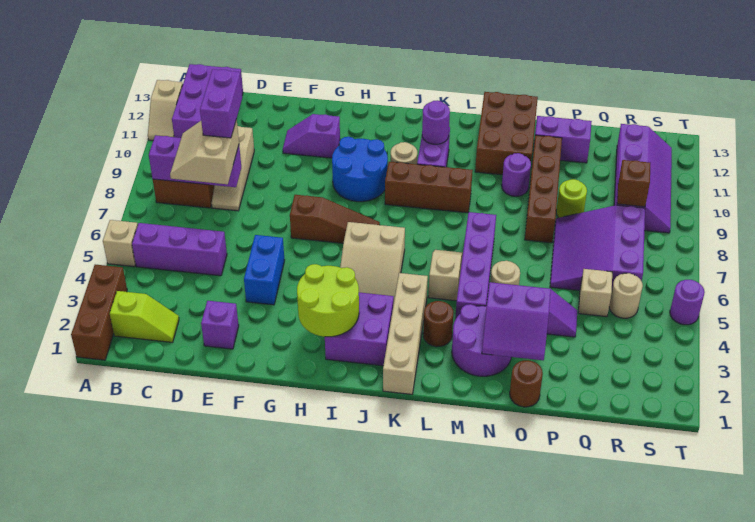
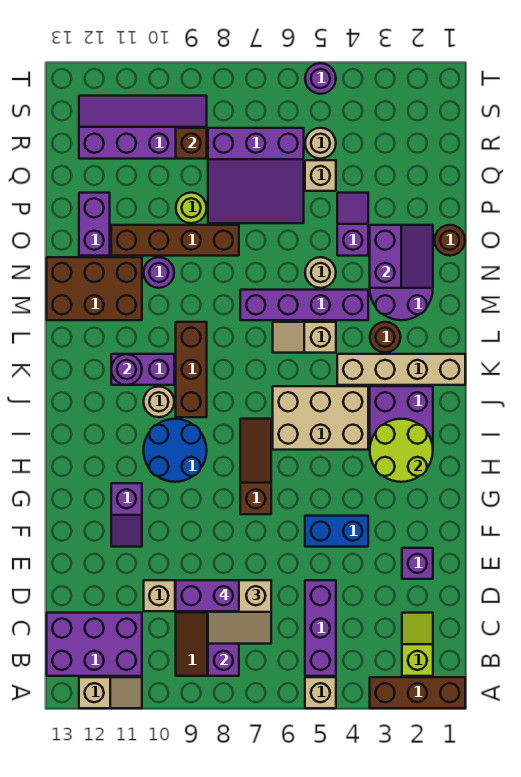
tan 2x3 slope [340,222,405,305] -> tan 2x3 brick [273,386,368,450]

